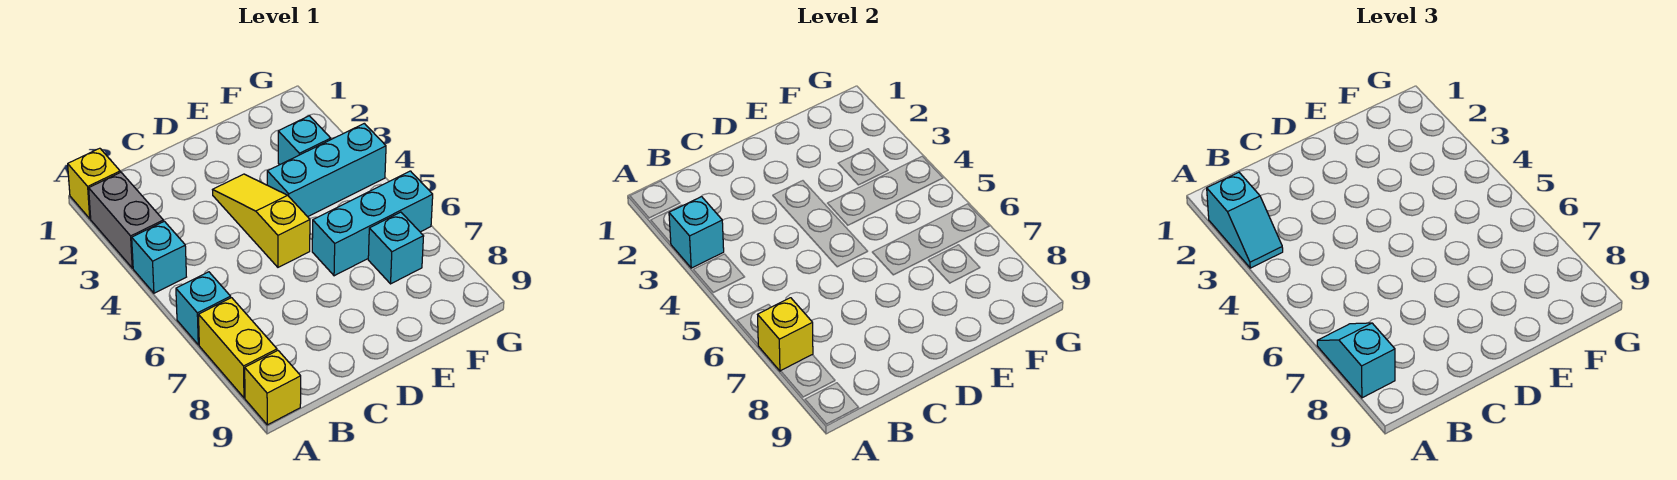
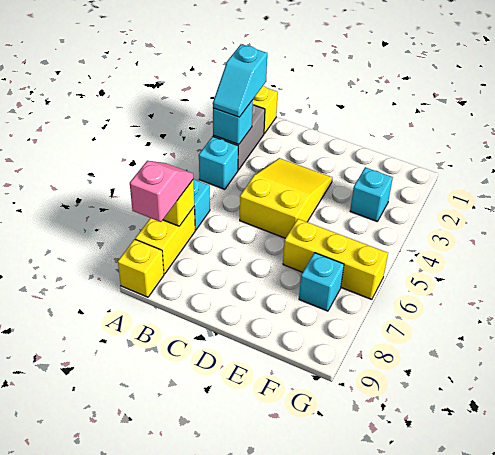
cyan 1x2 slope [1317,323,1395,398] -> pink 1x2 slope [130,161,193,222]
yellow 1x3 slope [213,174,310,267] -> yellow 2x3 slope [240,158,332,238]
cyan 1x3 brick [267,123,386,217] -> none
cyan 1x3 brick [312,171,433,276] -> yellow 1x3 brick [283,219,388,300]

